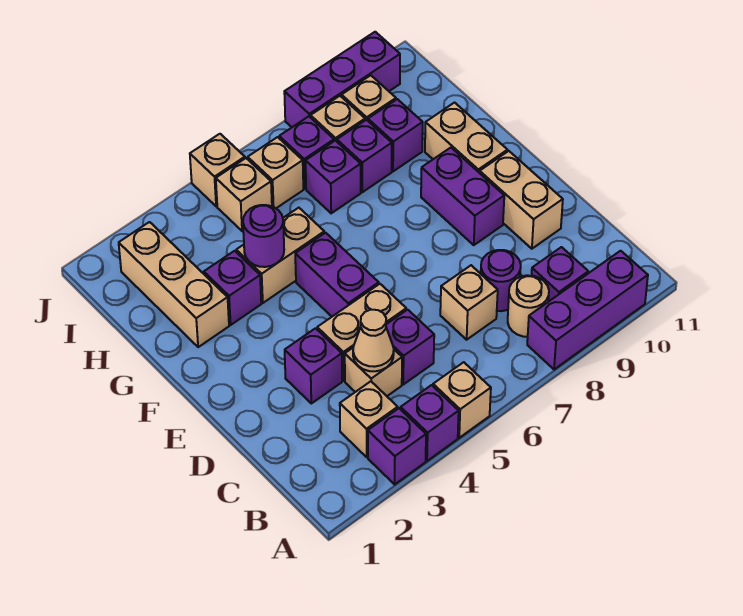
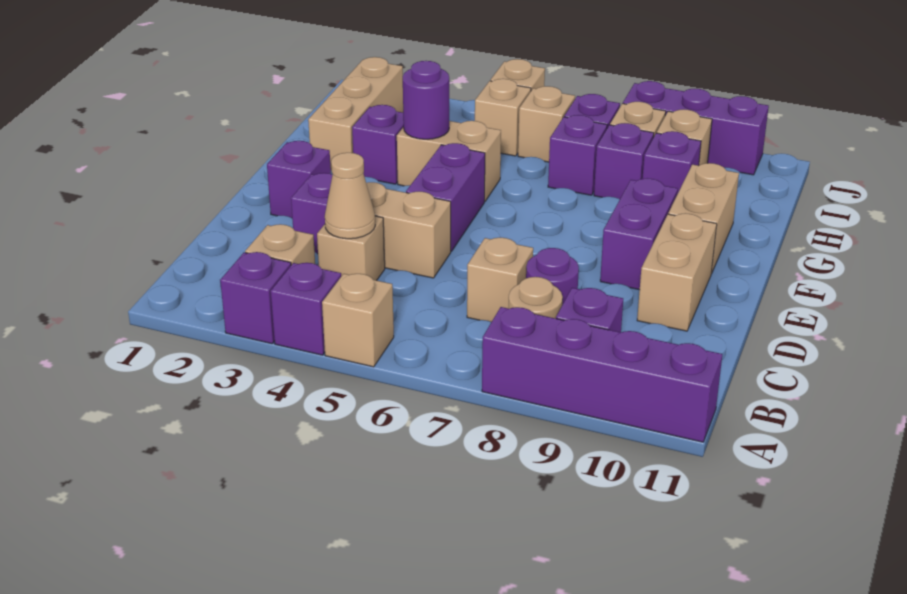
purple 1x3 brick [527,251,648,369] -> purple 1x4 brick [482,307,722,442]
purple 1x1 brick [386,310,434,384] -> purple 1x1 brick moved to [267,141,331,218]

